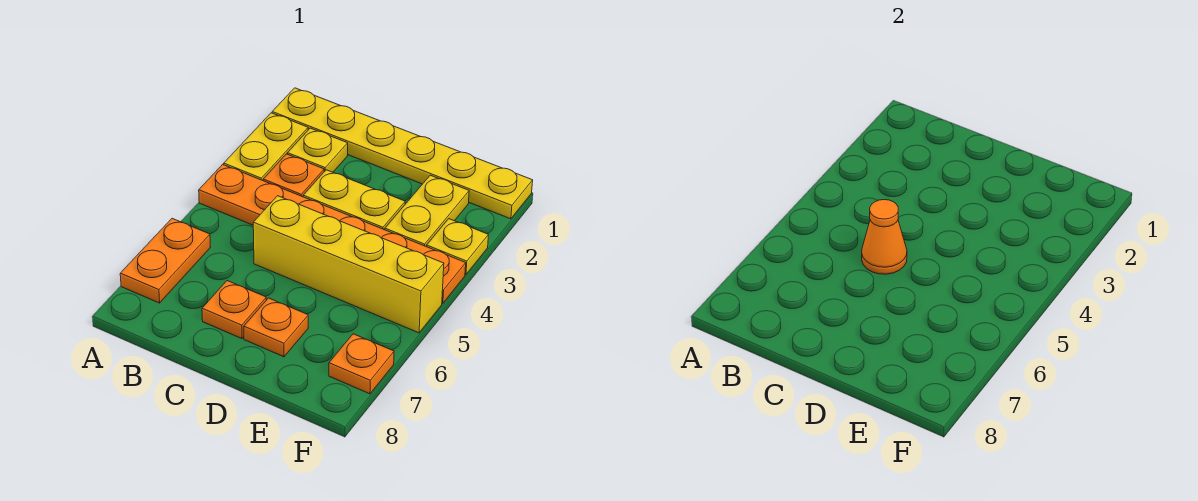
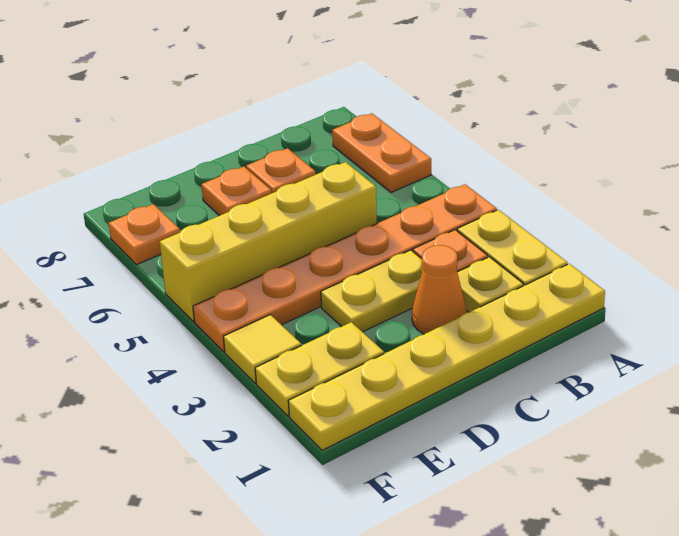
orange 1x1 cone [862,200,907,274] -> orange 1x1 cone moved to [412,245,467,334]
yellow 1x2 plate [385,175,469,247] -> yellow 1x2 plate turned to [255,322,384,416]
yellow 1x1 plate [427,219,488,275] -> yellow 1x1 tile [223,315,301,383]

